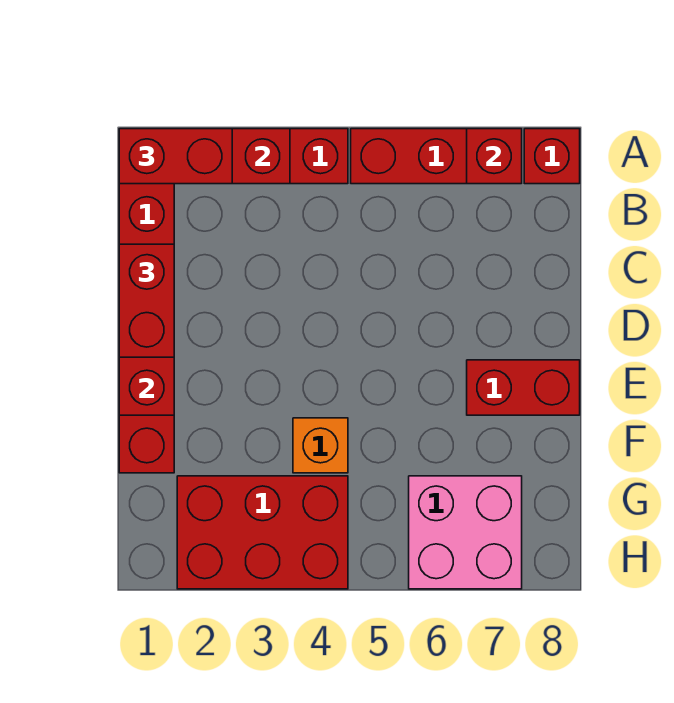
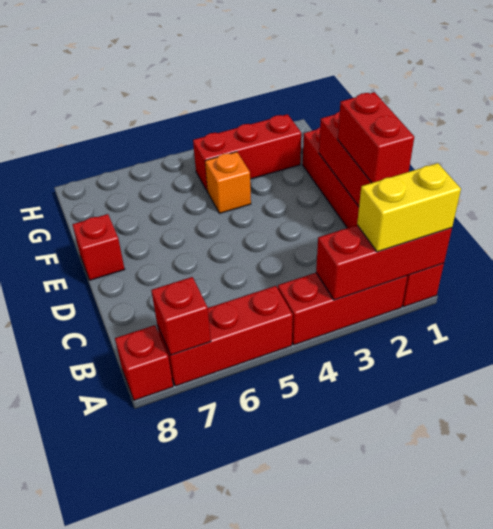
red 1x2 brick [119,129,232,184] -> yellow 1x2 brick [357,163,461,252]
red 1x2 brick [467,360,580,415] -> red 1x1 brick [72,214,125,280]
red 2x3 brick [177,476,348,589] -> red 1x3 brick [193,114,301,191]
pink 2x2 brick [409,476,522,589] -> none

